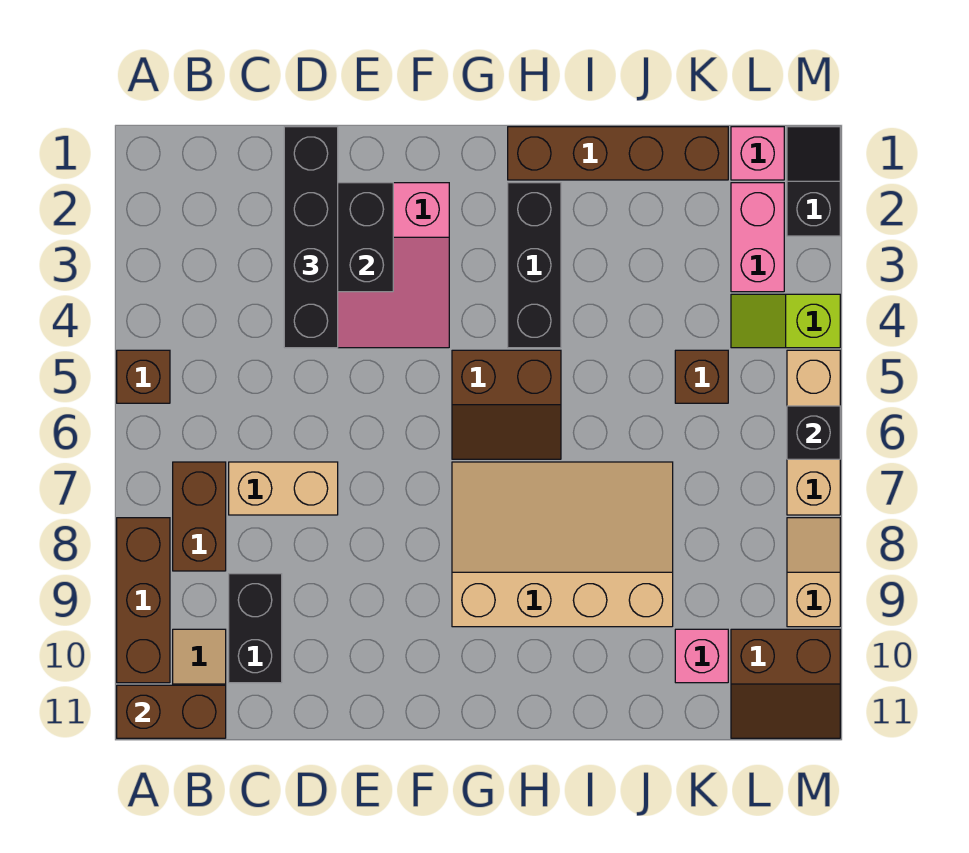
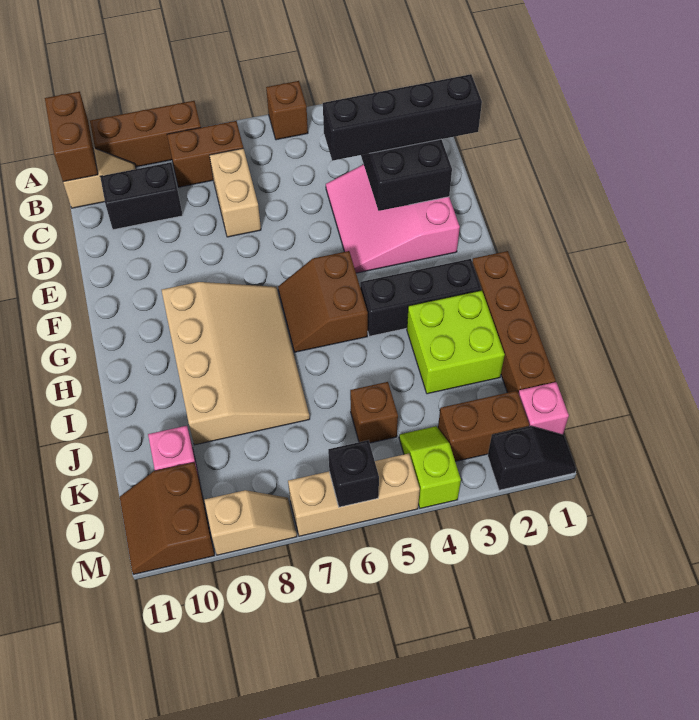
none -> lime 2x2 brick [407,290,505,394]
pink 1x2 brick [731,183,784,292] -> brown 1x2 brick [438,391,529,462]

